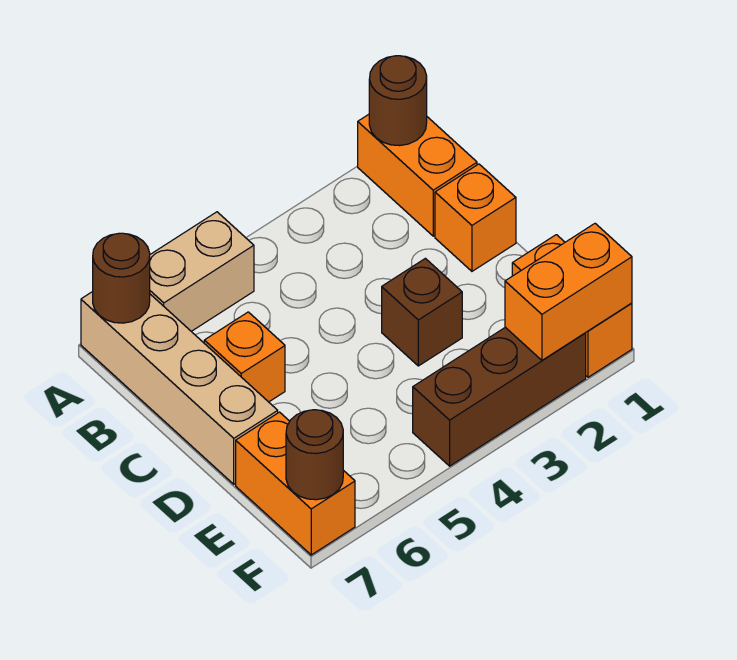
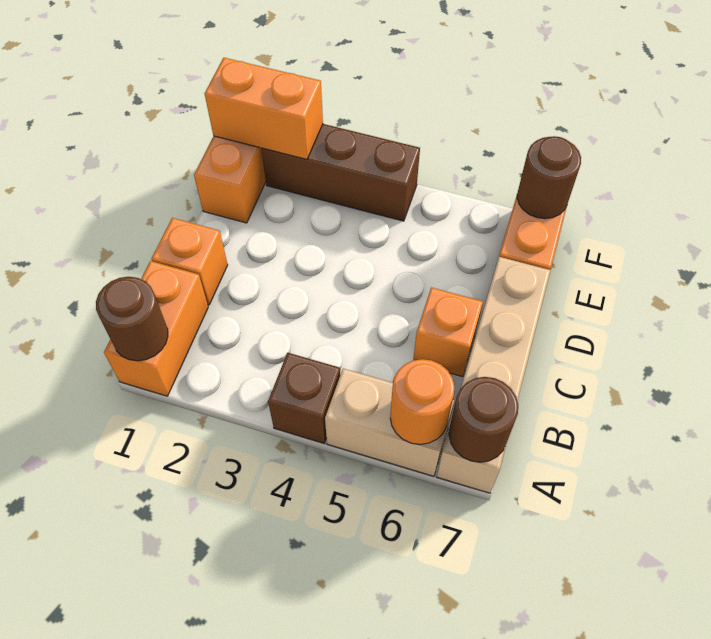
none -> orange 1x1 round brick [390,359,455,444]
brown 1x1 brick [382,258,462,366] -> brown 1x1 brick moved to [268,353,340,443]

